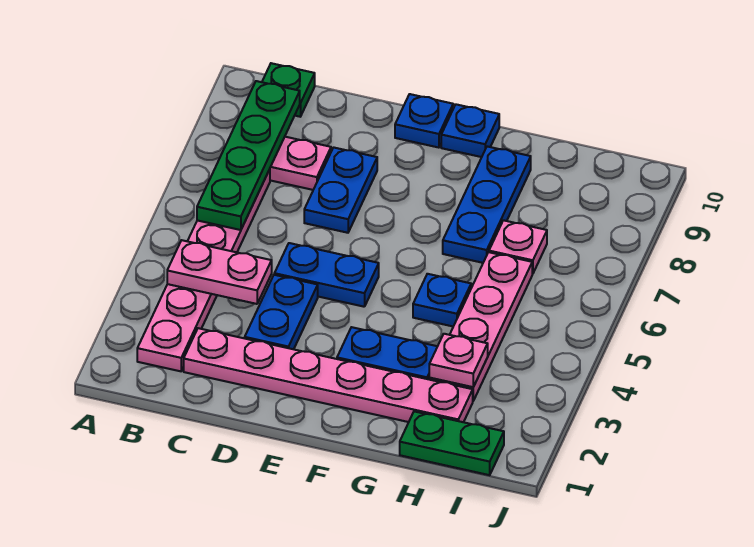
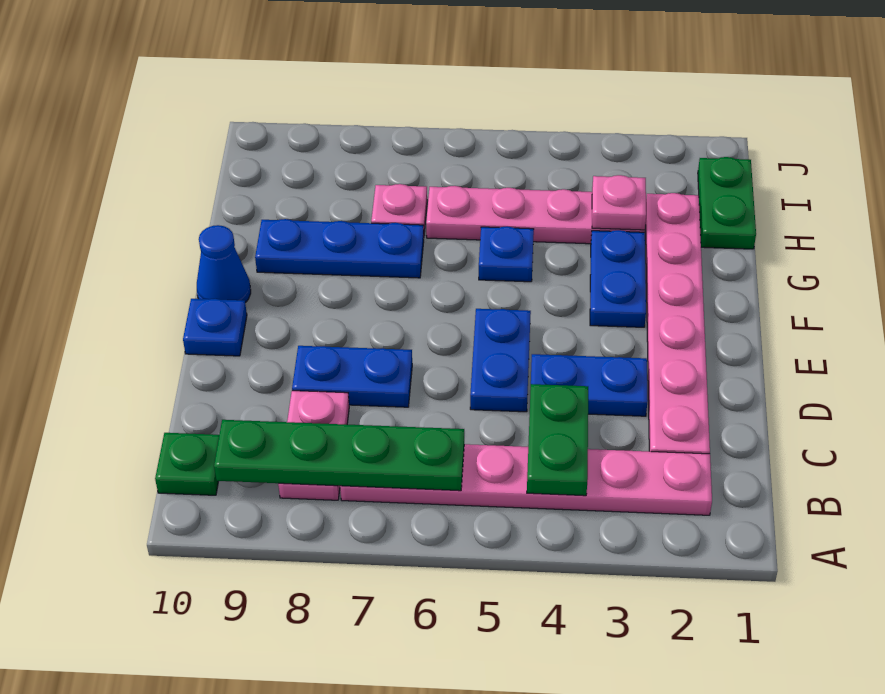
pink 1x2 plate [167,240,272,304] -> green 1x2 plate [527,384,588,496]
blue 1x1 plate [441,104,499,157] -> blue 1x1 cone [197,225,251,303]

